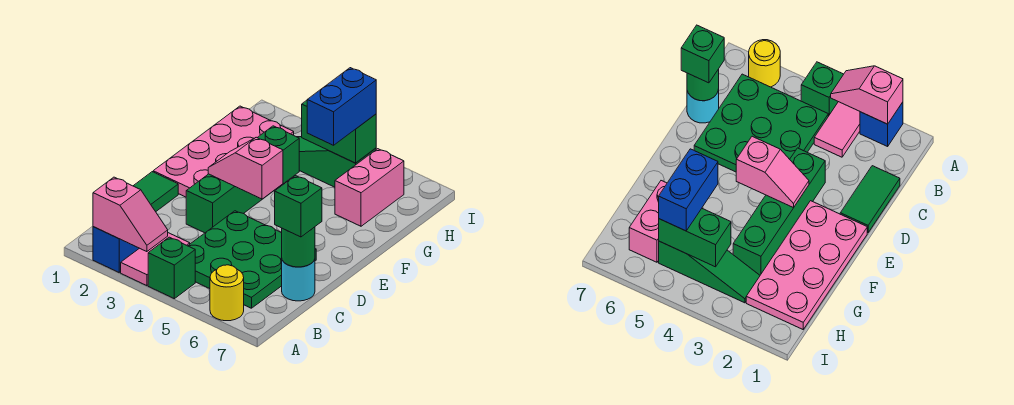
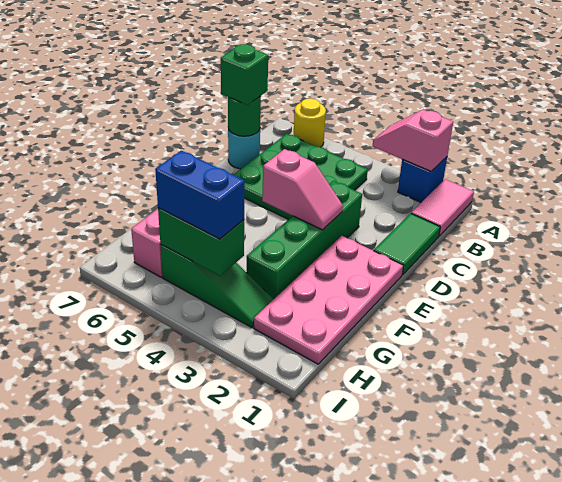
pink 1x2 tile [121,233,190,286] -> pink 1x2 tile moved to [411,179,474,236]
green 1x1 brick [148,237,195,299] -> none
blue 1x2 brick [307,68,376,145] -> blue 1x2 brick turned to [155,150,244,239]

